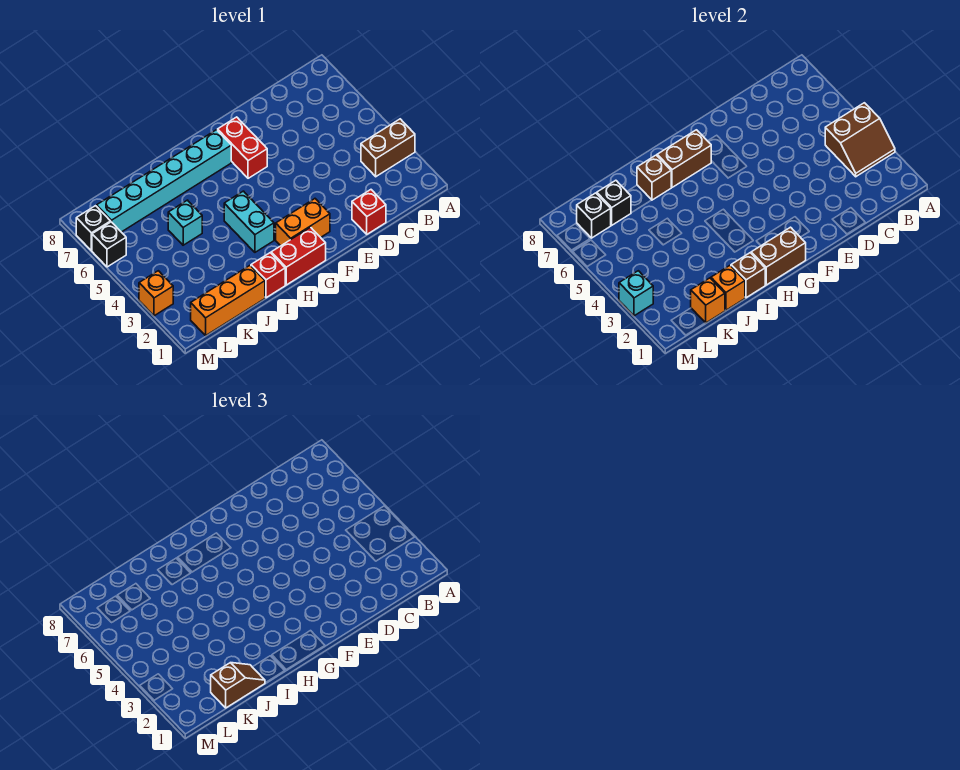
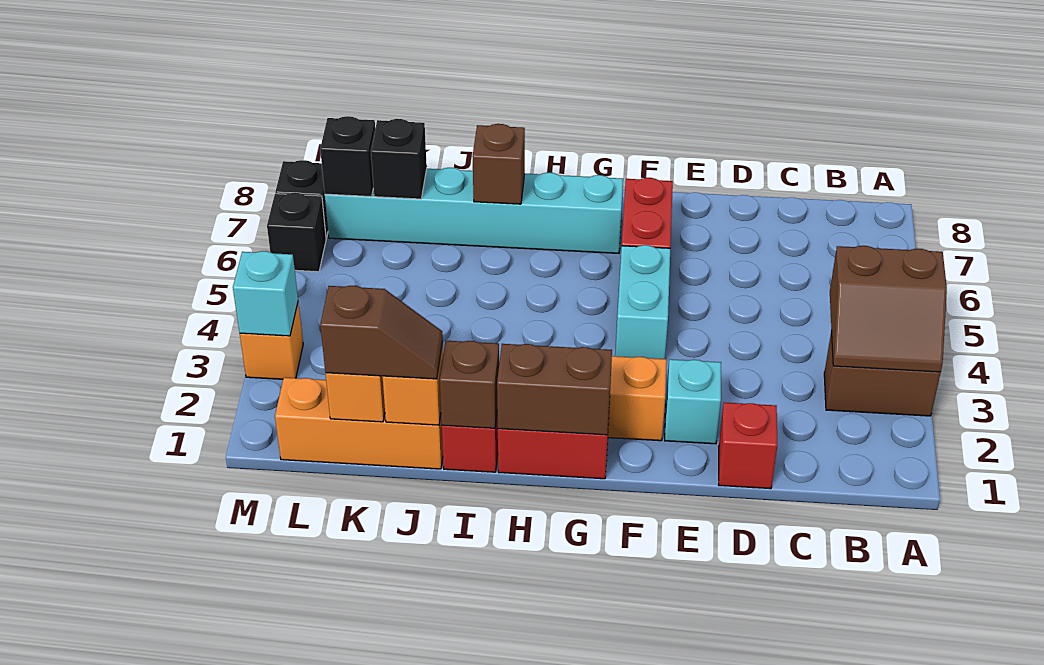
brown 1x2 brick [657,130,711,187] -> none
cyan 1x2 brick [224,191,274,252] -> cyan 1x2 brick moved to [615,245,670,359]
cyan 1x1 brick [168,200,202,245] -> cyan 1x1 brick moved to [665,359,721,444]

